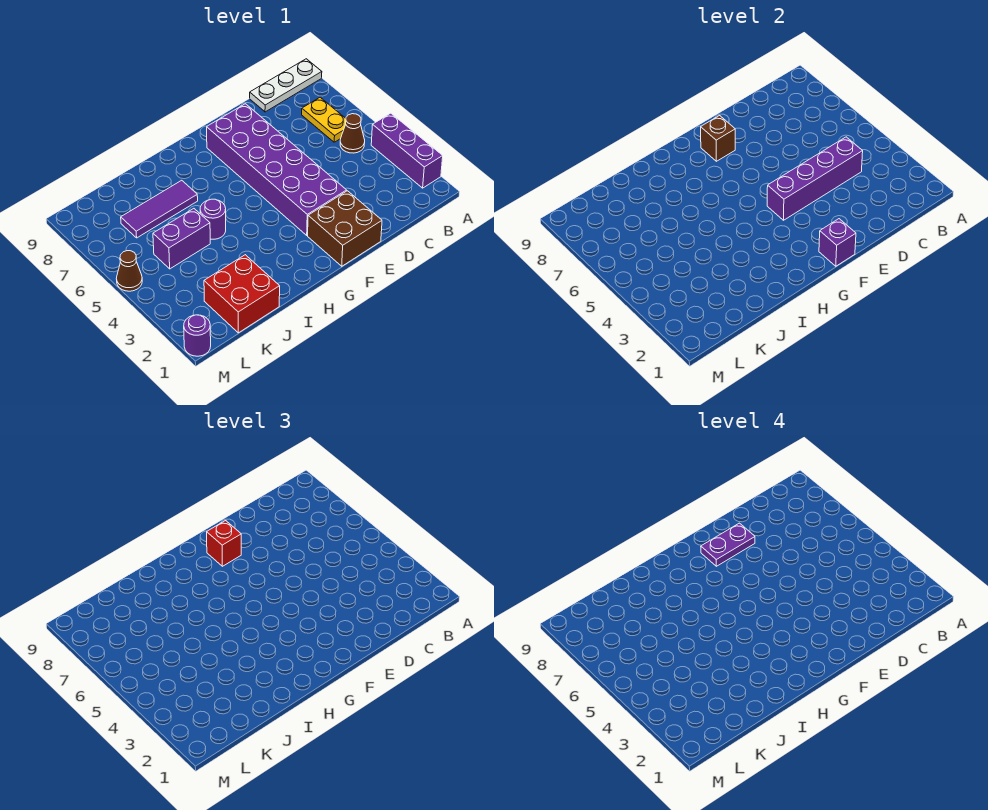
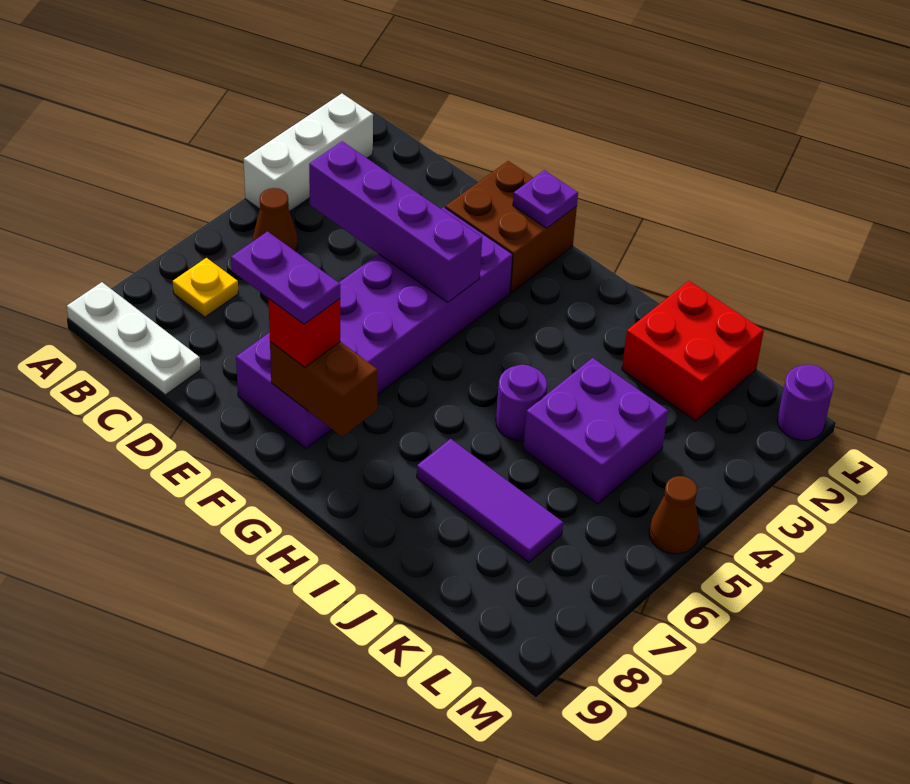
purple 1x3 brick [371,113,443,188] -> white 1x3 brick [244,94,373,212]
yellow 1x2 plate [302,97,346,142] -> yellow 1x1 plate [173,258,239,317]
purple 1x1 brick [819,219,856,266] -> purple 1x1 plate [513,170,578,228]
brown 1x1 brick [701,116,735,161] -> brown 1x2 brick [270,342,378,437]
purple 1x2 brick [153,209,210,269] -> purple 2x2 brick [523,358,668,504]

